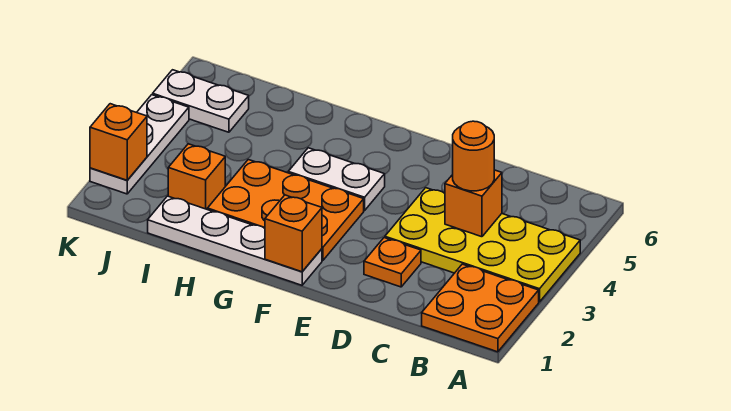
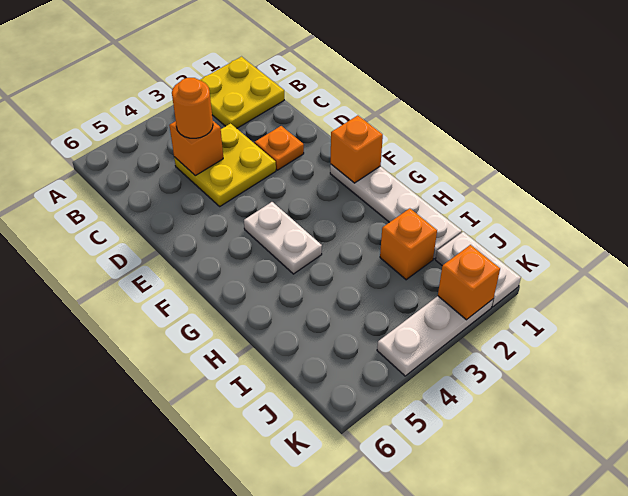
orange 2x2 plate [422,264,539,352] -> yellow 2x2 plate [200,57,284,128]
yellow 2x4 plate [385,188,580,302] -> yellow 2x2 plate [174,124,276,206]
orange 2x3 plate [207,160,364,260] -> none
white 1x2 plate [153,70,249,132] -> white 1x2 plate moved to [436,232,521,307]

